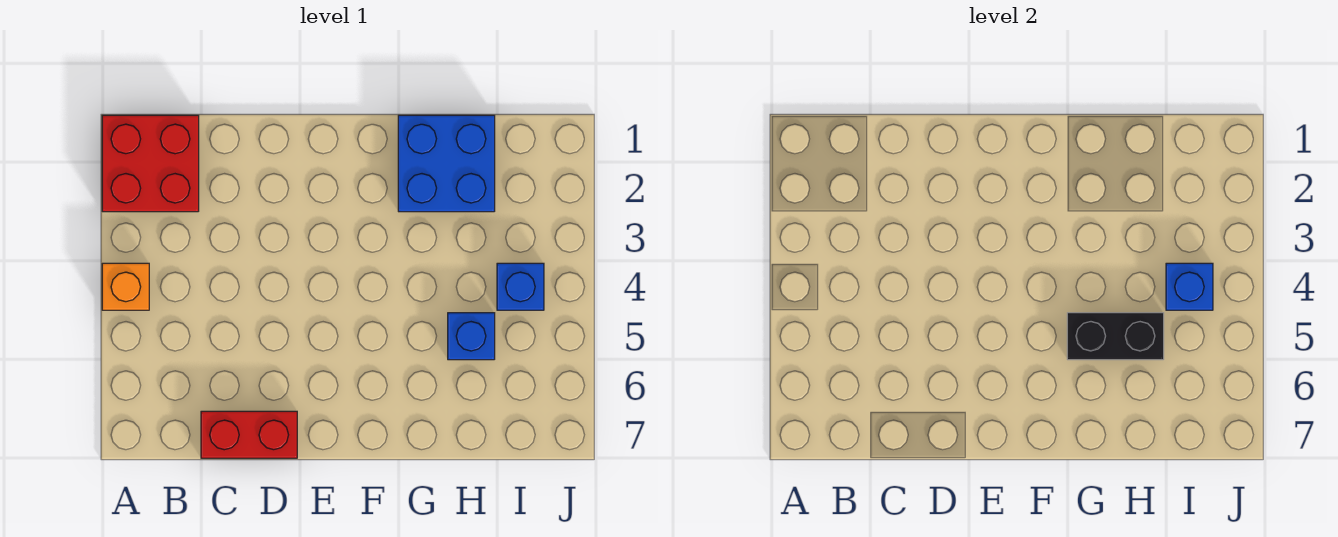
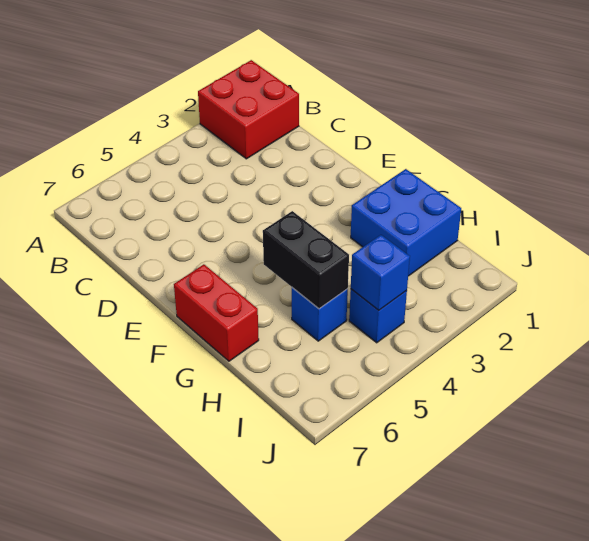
orange 1x1 brick [102,263,149,310] -> none
red 1x2 brick [201,411,297,458] -> red 1x2 brick moved to [174,264,259,361]

